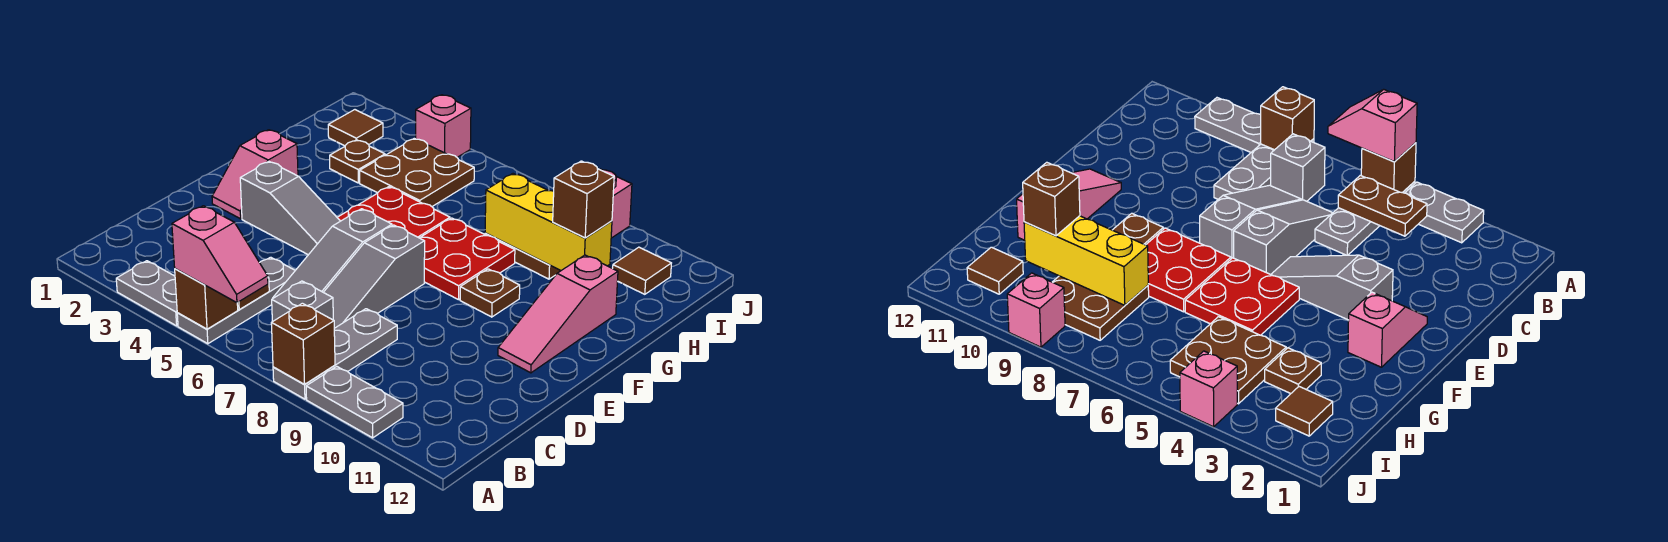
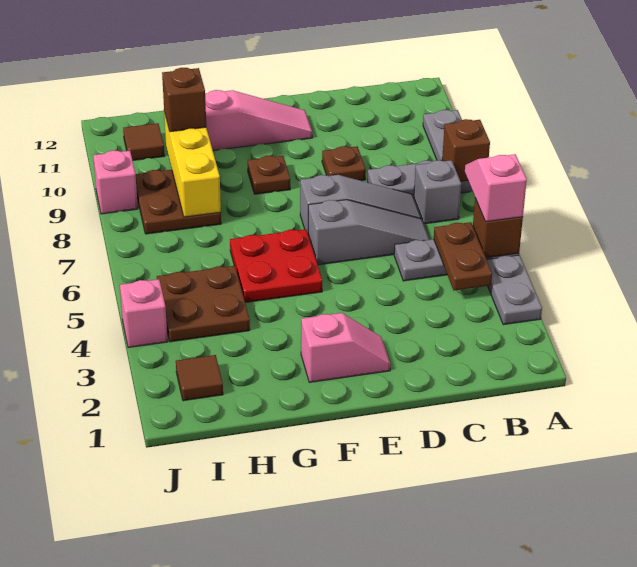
grey 1x3 slope [240,162,340,255] -> none
red 2x2 plate [420,218,515,300] -> none
brown 1x1 plate [330,140,385,183] -> brown 1x1 plate moved to [322,146,366,181]

